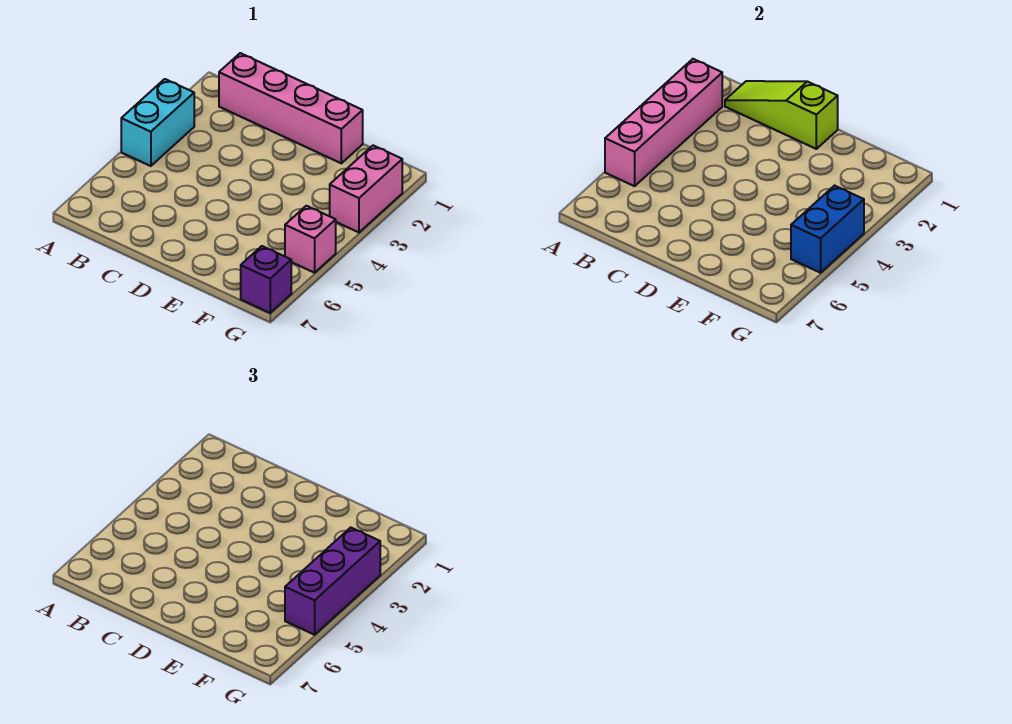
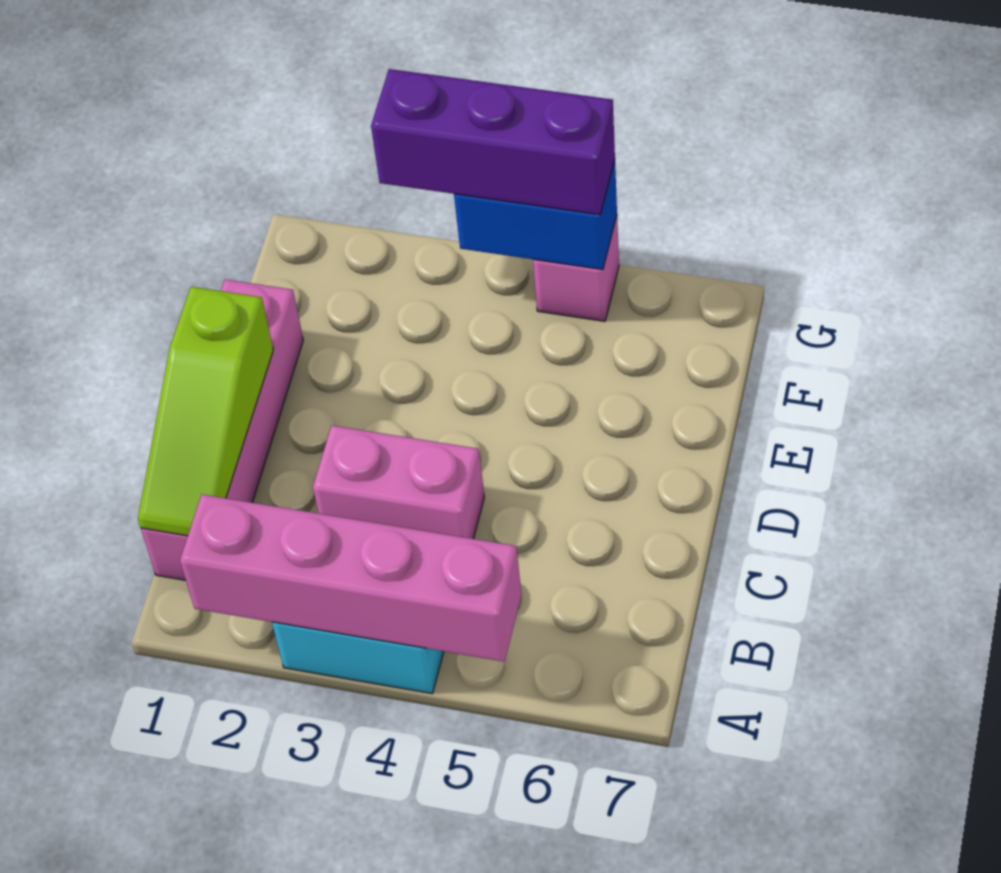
pink 1x2 brick [330,145,402,232] -> pink 1x2 brick moved to [313,426,484,539]
purple 1x1 brick [241,246,291,313] -> none

